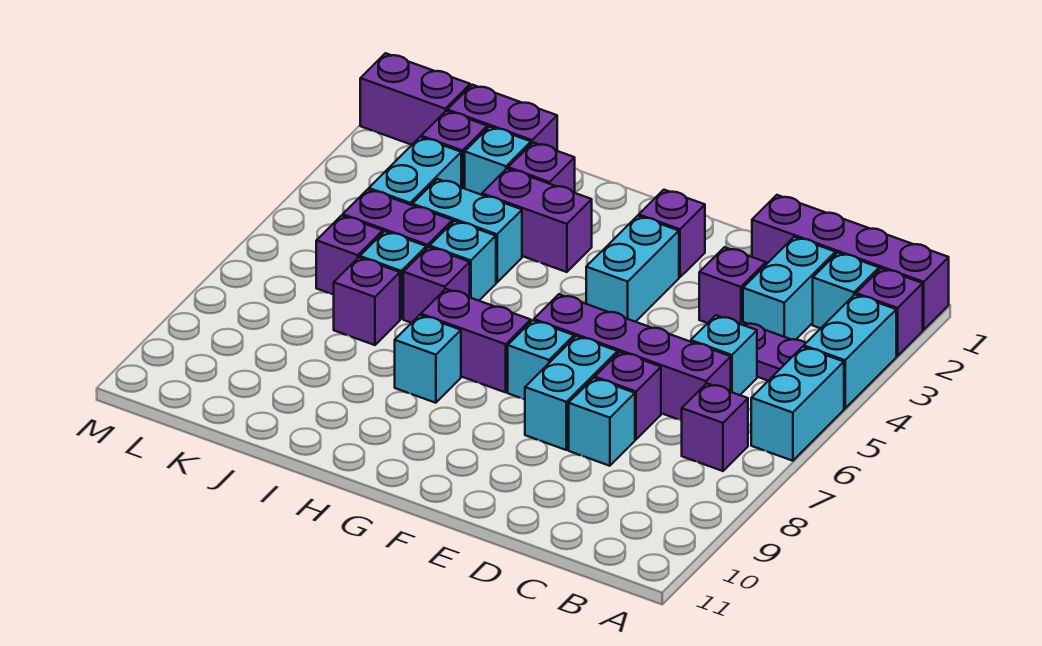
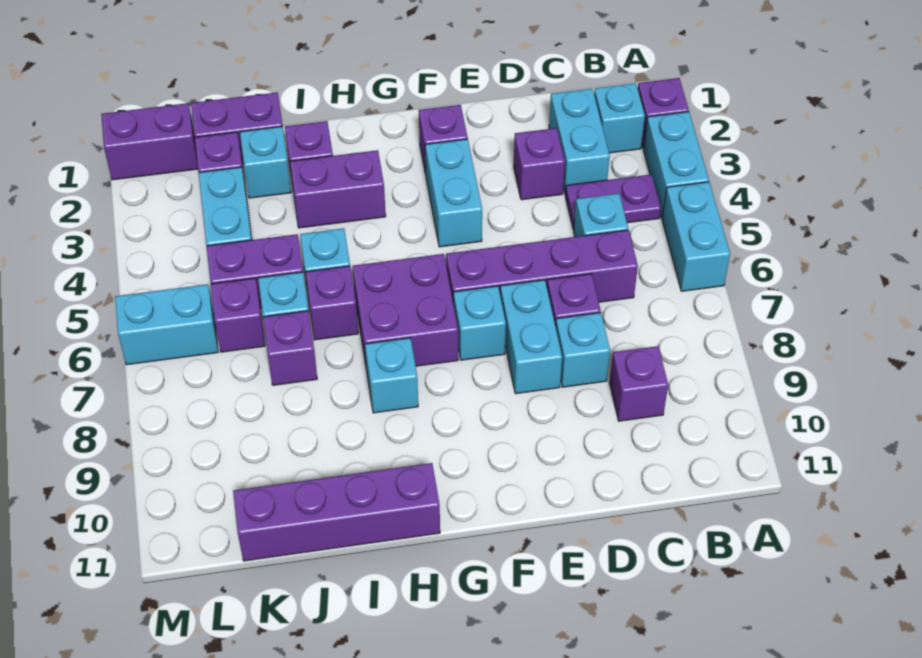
purple 1x4 brick [752,195,949,330] -> purple 1x4 brick moved to [233,463,440,561]
purple 1x1 brick [682,383,748,471] -> purple 1x1 brick moved to [609,346,668,421]
purple 1x2 brick [421,289,531,392] -> purple 2x2 brick [353,254,458,370]
cyan 1x2 brick [412,179,522,282] -> cyan 1x2 brick moved to [115,284,218,365]

